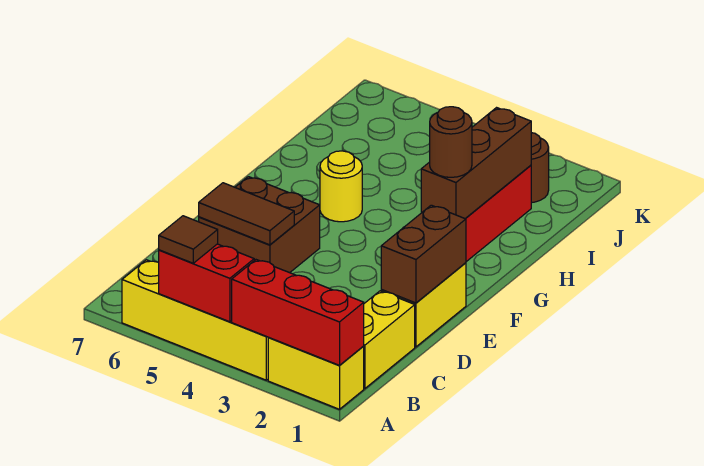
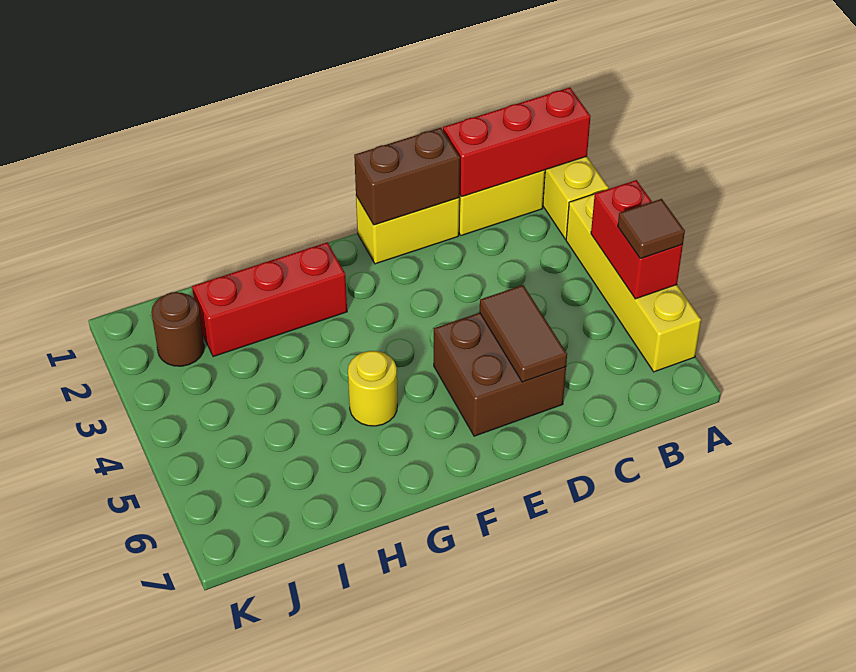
red 1x3 brick [232,260,364,365] -> red 1x3 brick turned to [443,88,591,197]
brown 1x3 brick [421,108,531,219] -> none
brown 1x1 round brick [430,107,472,177] -> none

